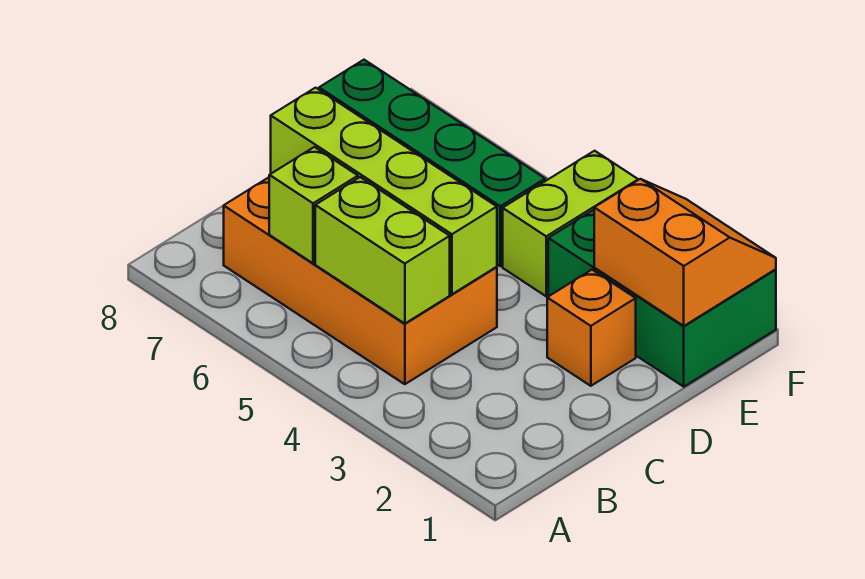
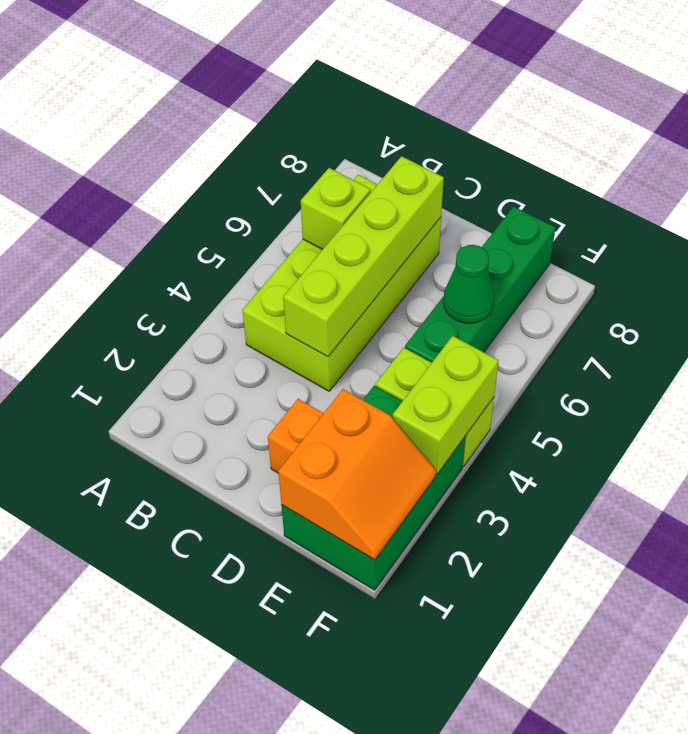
orange 2x4 brick [224,177,497,384] -> lime 2x4 brick [243,175,441,391]
lime 1x2 brick [315,177,450,324] -> lime 1x2 brick moved to [393,336,499,474]
none -> green 1x1 cone [443,245,494,323]

